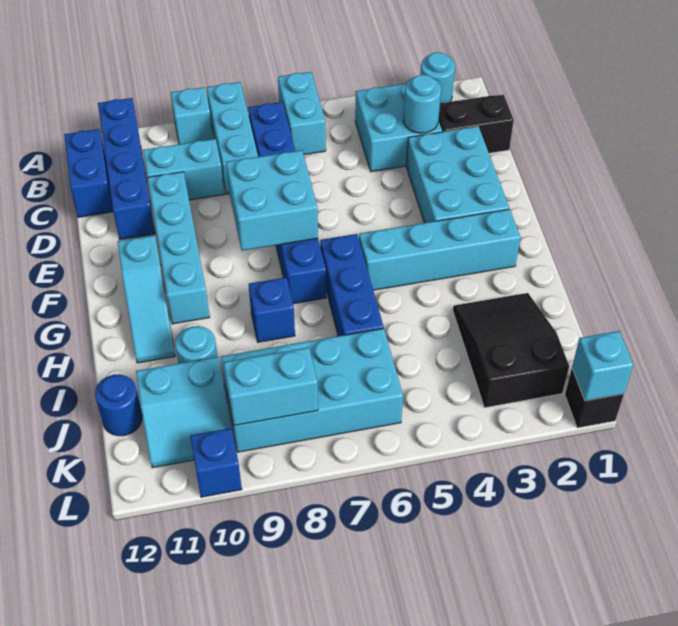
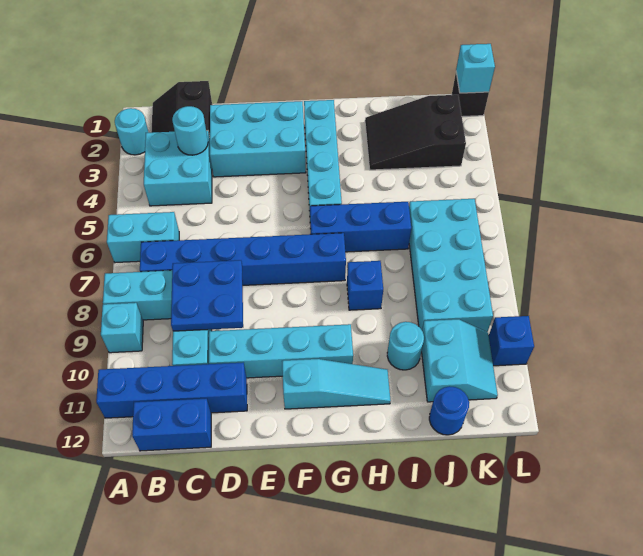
none -> blue 2x2 plate [171,260,243,331]
cyan 2x2 brick [226,150,318,251] -> none
cyan 1x2 brick [224,348,318,426] -> none

